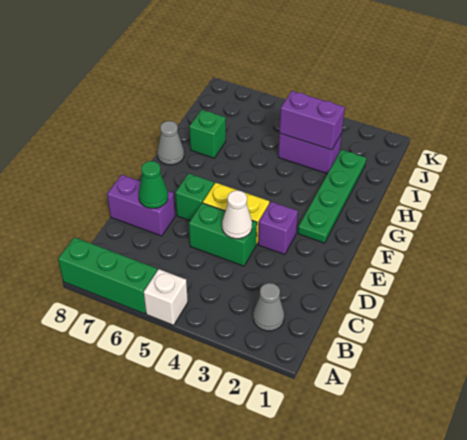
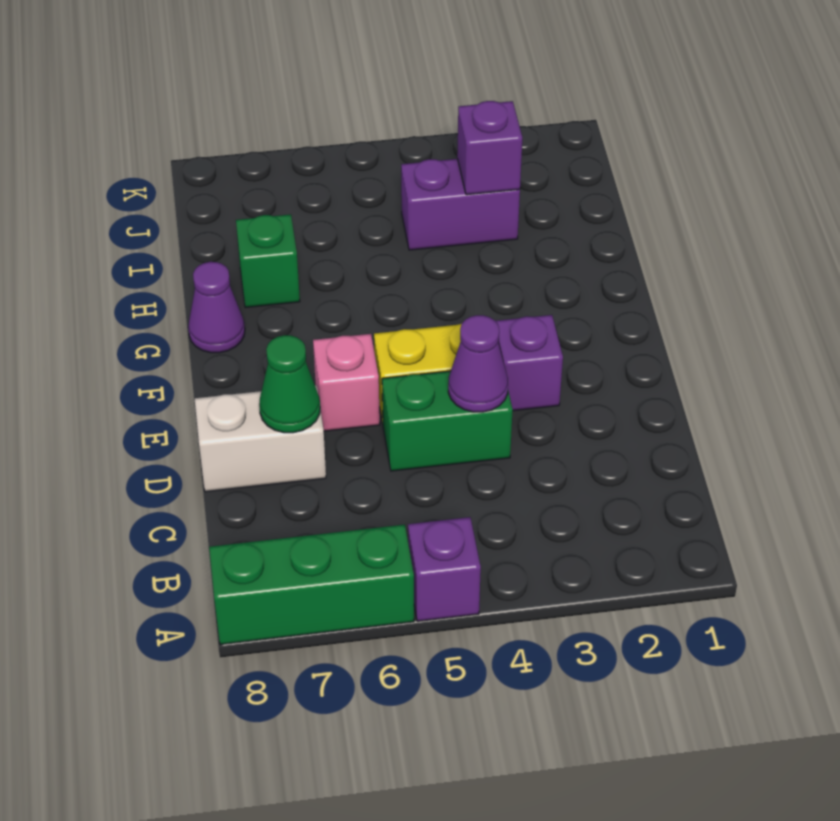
white 1x1 brick [144,269,188,325] -> purple 1x1 brick [408,517,481,621]
grey 1x1 cone [253,283,284,331] -> none
white 1x1 cone [222,190,252,239] -> purple 1x1 cone [448,315,508,412]
purple 1x2 brick [107,175,175,236] -> white 1x2 brick [195,385,326,492]
green 1x1 brick [175,173,214,221] -> pink 1x1 brick [313,334,380,431]
green 1x4 plate [298,150,366,243] -> none
grey 1x1 cone [157,121,184,165] -> purple 1x1 cone [188,262,245,353]
purple 1x2 brick [279,91,345,150] -> purple 1x1 brick [457,101,522,195]

